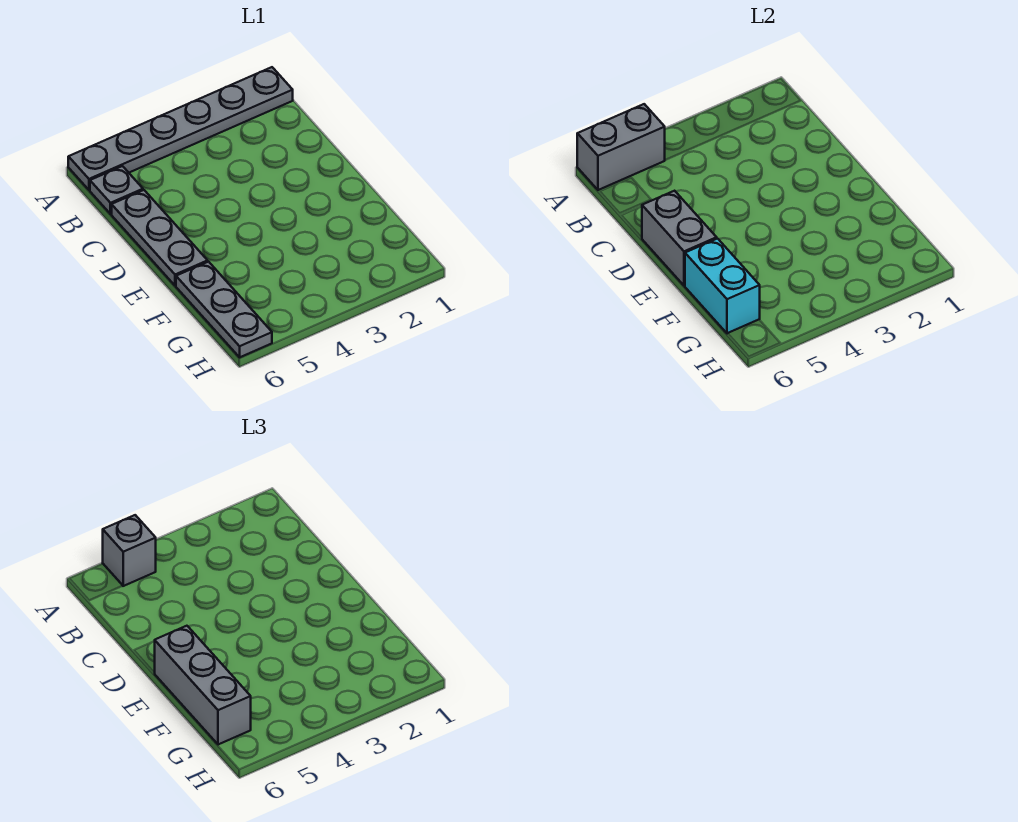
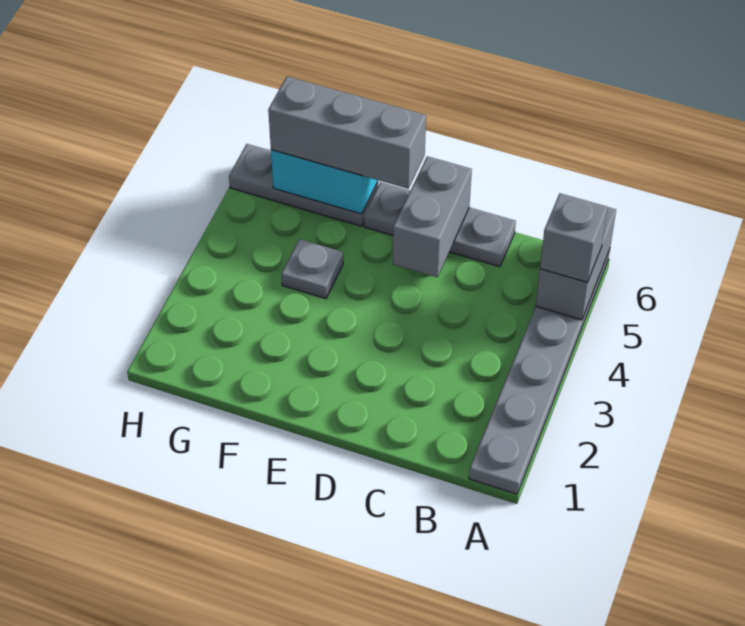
grey 1x1 plate [90,166,143,214] -> grey 1x1 plate moved to [281,239,343,299]
grey 1x2 brick [642,191,717,286] -> grey 1x2 brick turned to [393,156,472,277]

